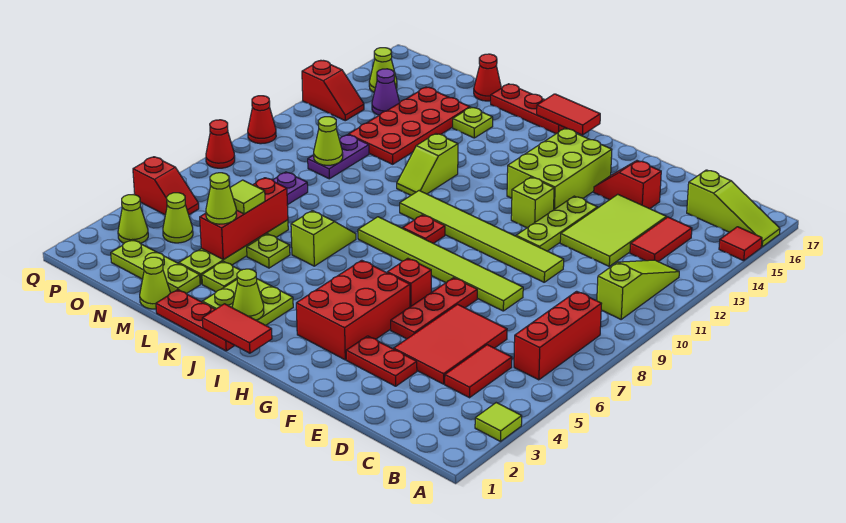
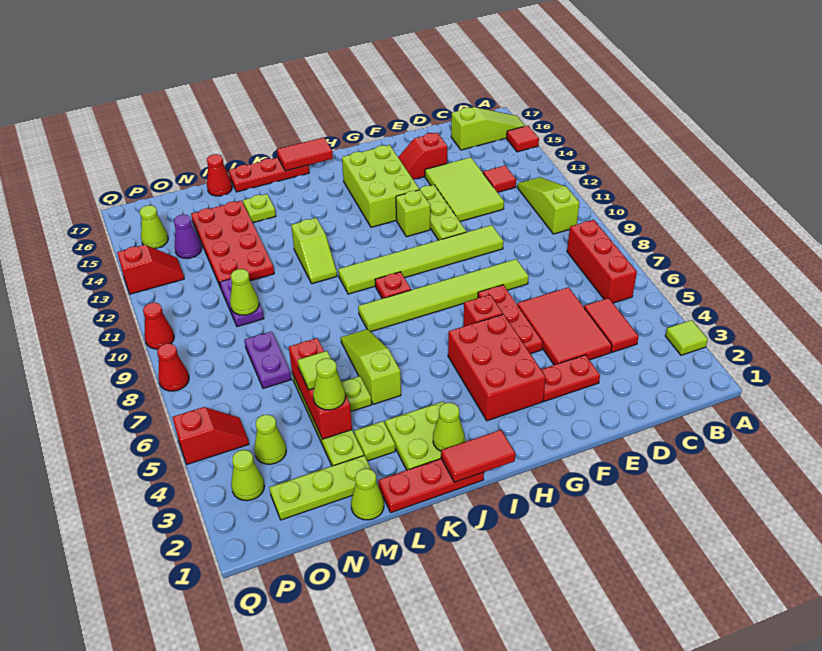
red 1x2 tile [630,217,692,262] -> red 1x1 tile [483,166,516,192]
lime 1x2 slope [291,211,356,266] -> lime 1x3 slope [341,329,401,404]

